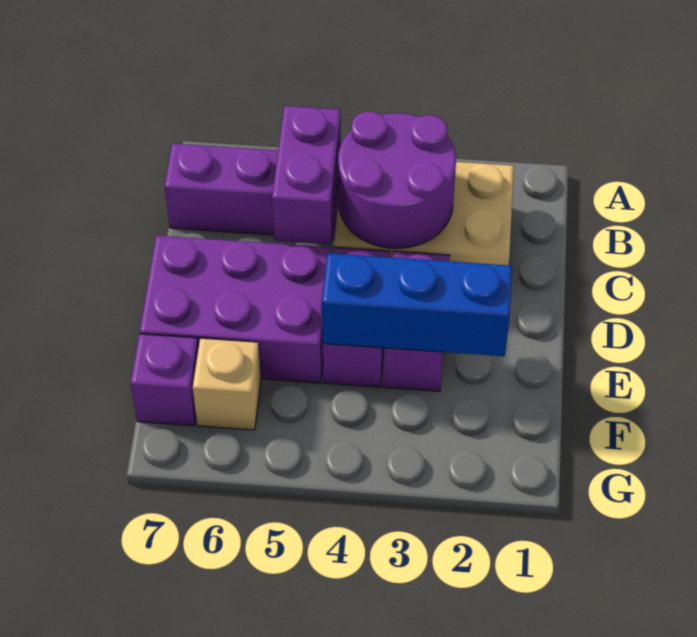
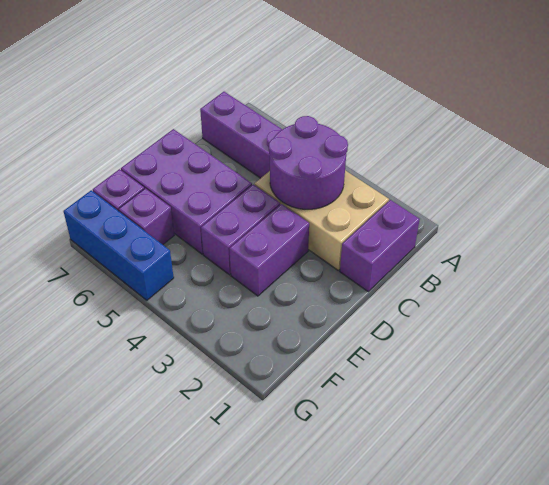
purple 1x2 brick [272,106,341,244] -> purple 1x2 brick moved to [340,200,420,291]
blue 1x3 brick [322,253,512,356] -> blue 1x3 brick moved to [63,190,174,300]
tan 1x1 brick [193,338,261,430] -> purple 1x1 brick [119,188,174,245]

